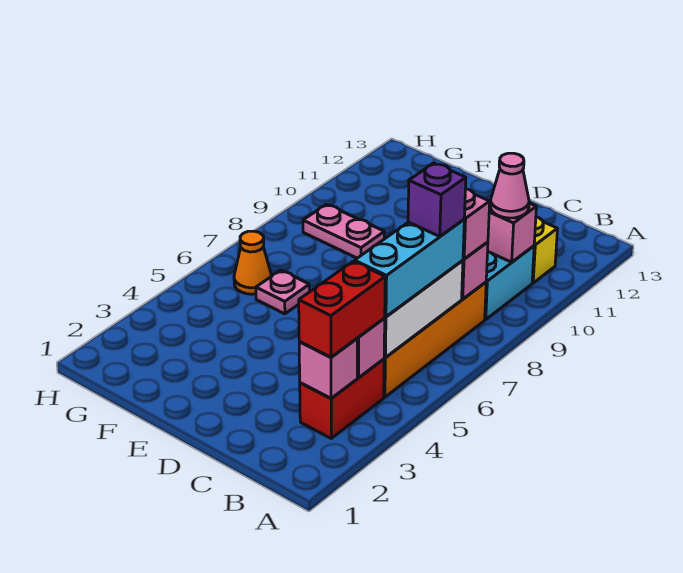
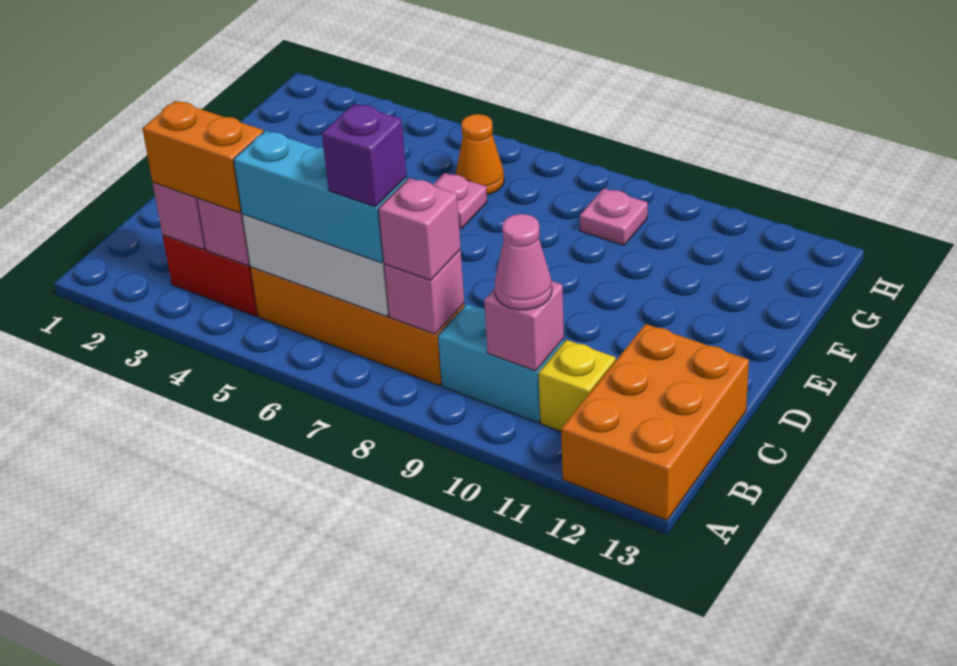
none -> orange 2x3 brick [561,324,749,520]
red 1x2 brick [299,261,385,357] -> orange 1x2 brick [142,101,263,213]
pink 1x2 plate [303,204,384,258] -> pink 1x1 plate [580,188,648,245]

